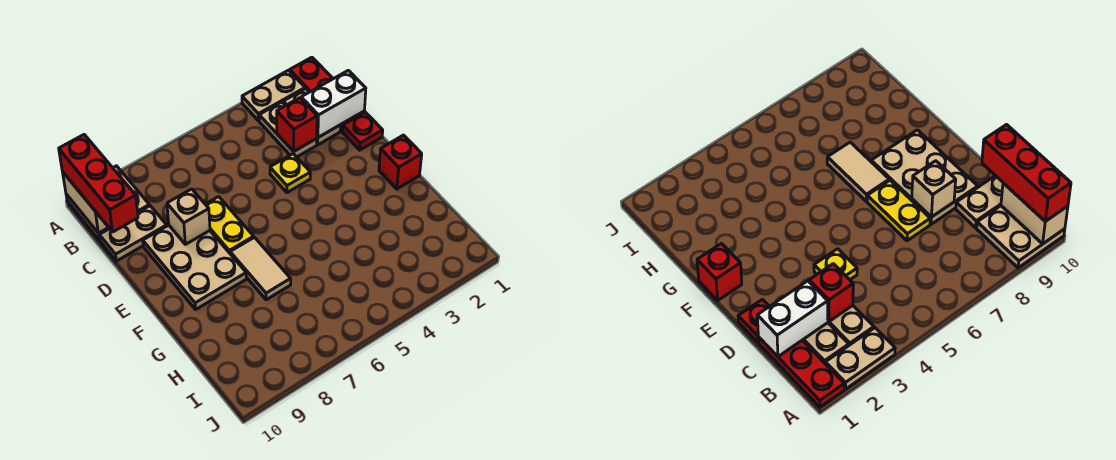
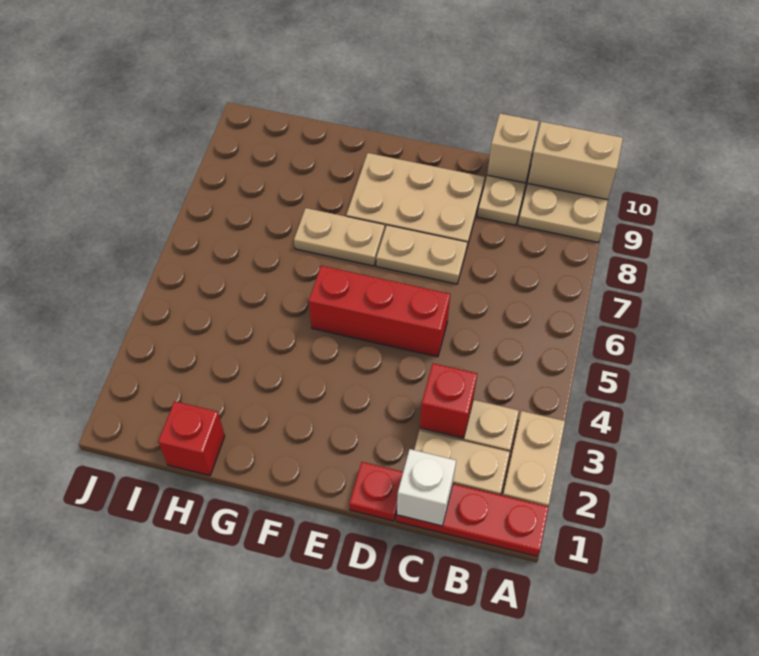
red 1x3 brick [59,135,138,232] -> red 1x3 brick moved to [309,266,450,357]
white 1x2 brick [301,70,366,137] -> white 1x1 brick [397,449,456,526]
yellow 1x1 plate [270,154,310,193] -> none
yellow 1x2 plate [205,197,254,253] -> tan 1x2 plate [376,225,467,284]
tan 1x1 brick [167,189,210,244] -> tan 1x1 brick moved to [487,114,539,183]
red 1x1 brick [379,135,422,189] -> red 1x1 brick moved to [158,401,225,476]
tan 1x2 tile [230,237,291,300] -> tan 1x2 plate [294,208,385,266]

